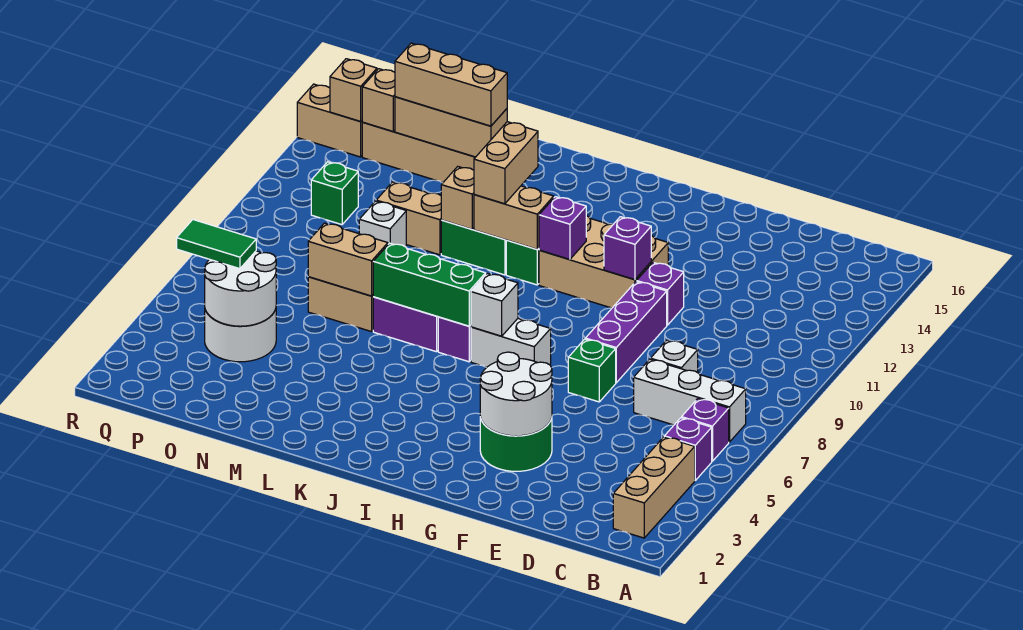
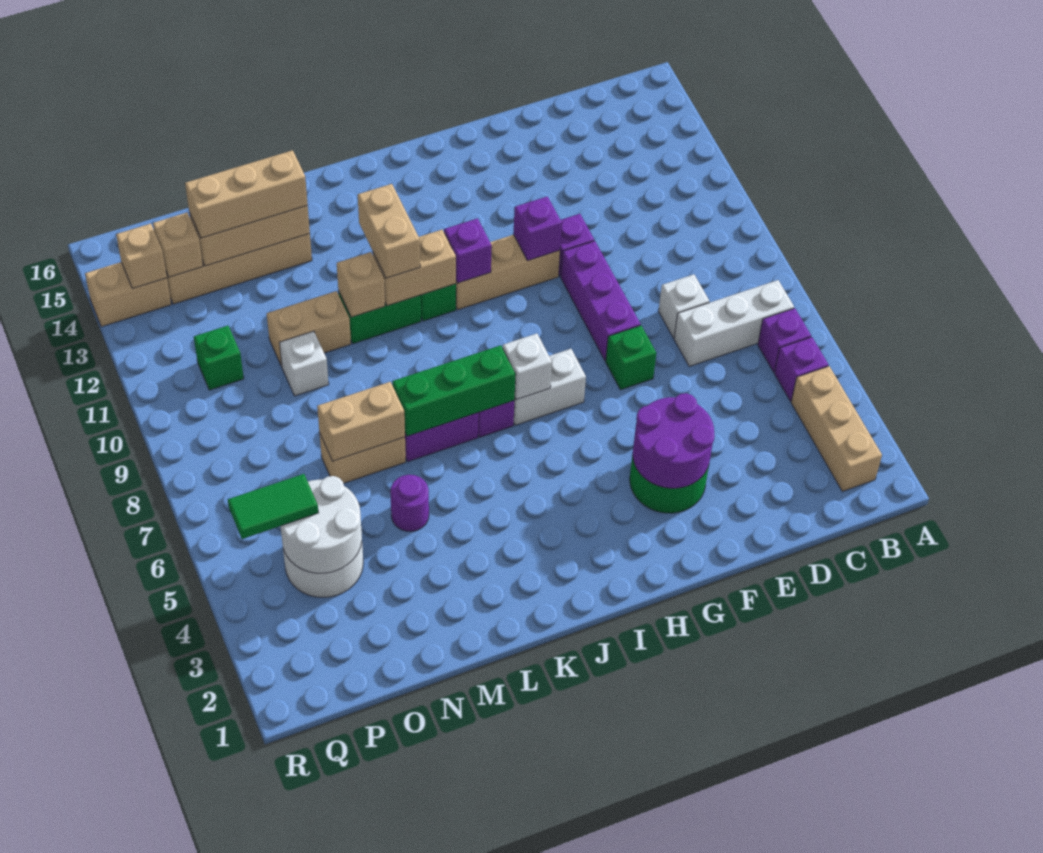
white 2x2 round brick [480,352,552,436] -> purple 2x2 round brick [633,393,715,488]
tan 2x3 brick [539,216,668,308] -> tan 1x3 brick [456,235,560,310]
none -> purple 1x1 round brick [390,475,429,532]

